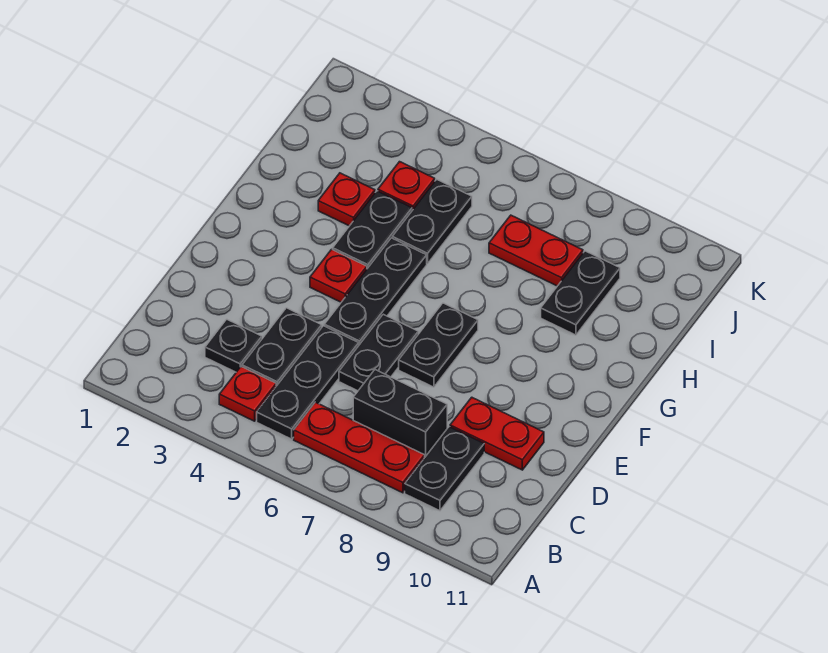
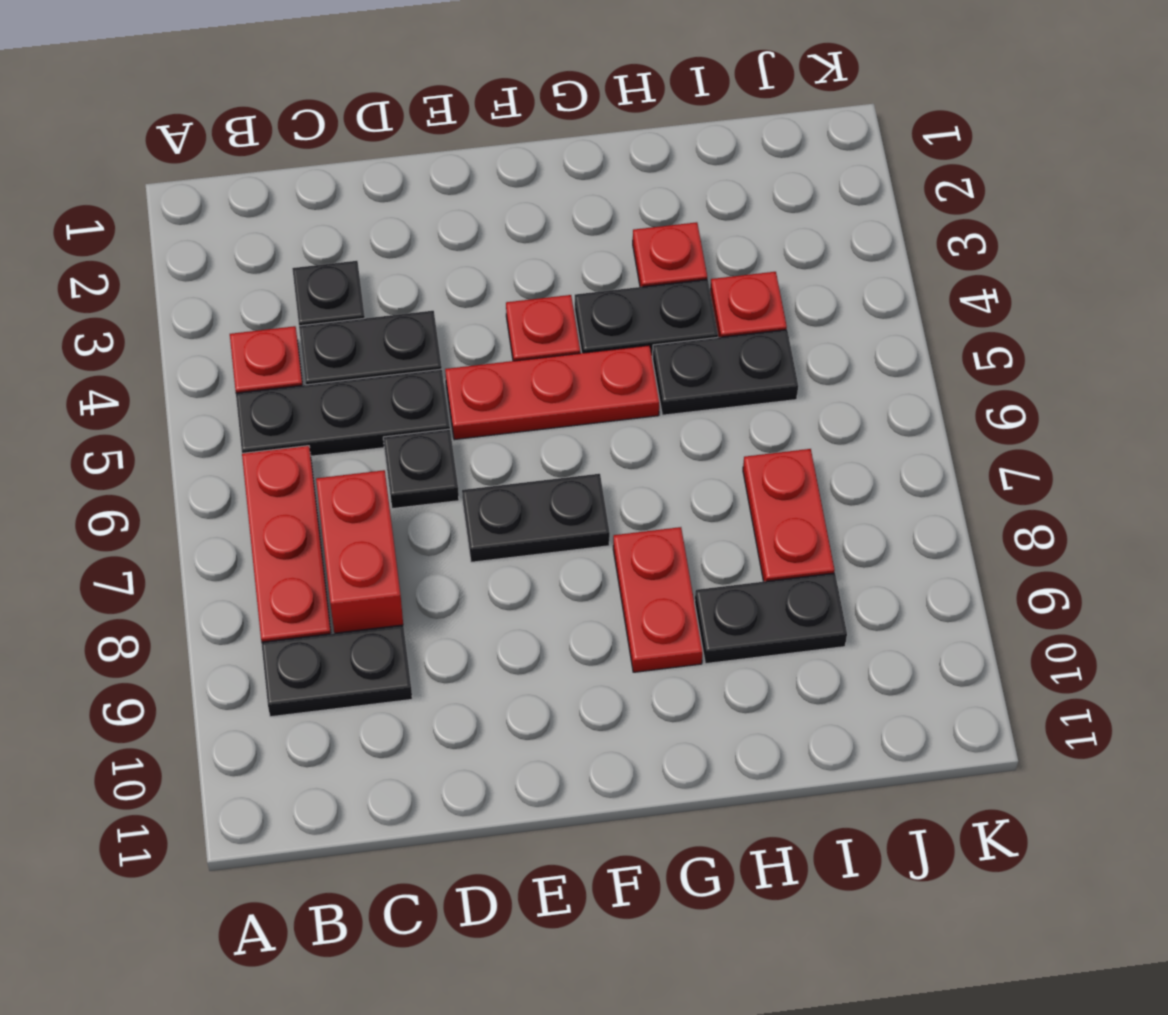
black 1x2 brick [353,370,447,457] -> red 1x2 brick [316,470,403,633]
black 1x2 plate [339,314,418,391] -> black 1x1 plate [383,429,459,509]
red 1x2 plate [450,397,544,470] -> red 1x2 plate moved to [613,527,703,672]
black 1x3 plate [324,238,427,345] -> red 1x3 plate [445,345,660,440]

